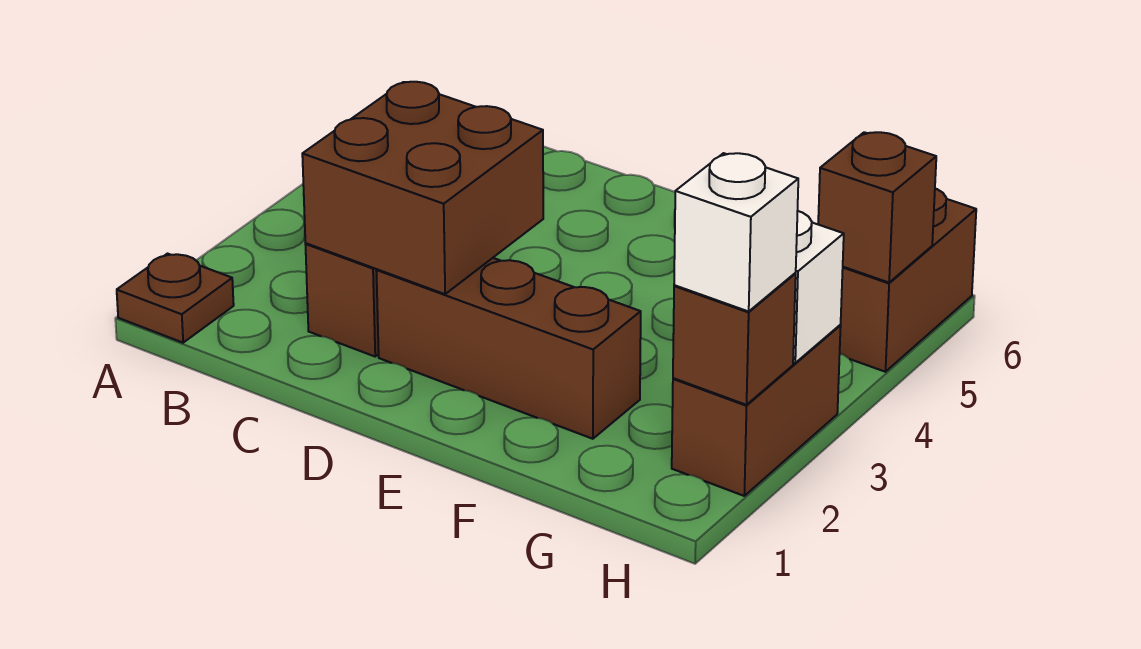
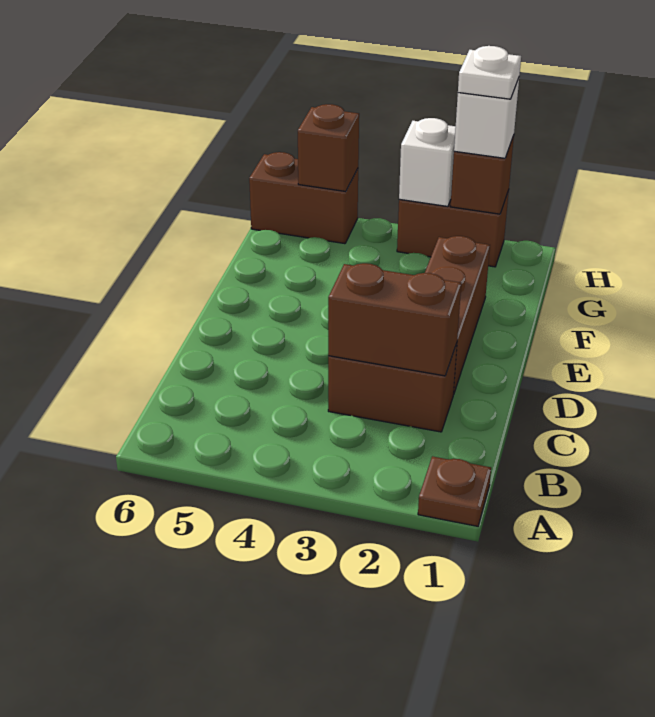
brown 2x2 brick [302,82,543,294] -> brown 1x2 brick [328,263,461,376]
none -> white 1x1 plate [458,46,521,99]

